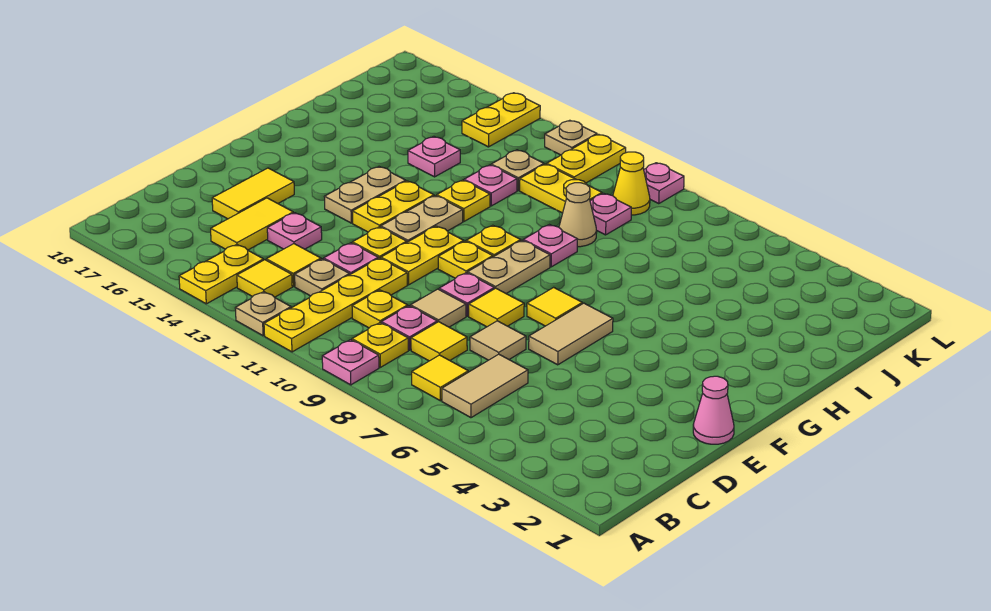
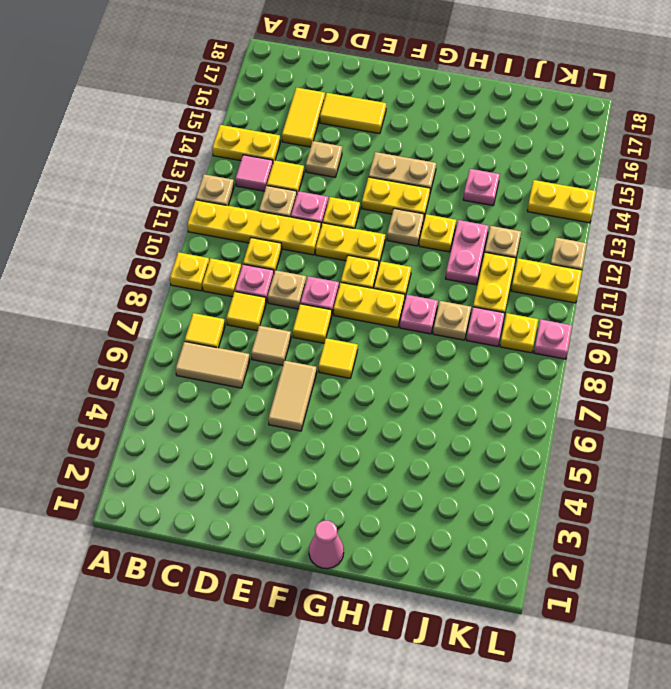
pink 1x1 plate [322,340,379,385] -> yellow 1x1 plate [170,252,209,291]
yellow 1x1 tile [237,260,292,297] -> pink 1x1 tile [235,155,273,191]
yellow 1x2 tile [211,198,293,250] -> yellow 1x2 tile turned to [282,88,325,147]
tan 1x1 tile [410,289,466,327] -> tan 1x1 plate [268,270,306,309]
pink 1x1 plate [267,213,322,249] -> tan 1x1 plate [306,141,342,177]
pink 1x1 cone [693,376,734,444] -> pink 1x1 cone moved to [309,521,344,569]
tan 1x2 tile [529,303,613,365] -> tan 1x2 tile turned to [268,361,317,431]
tan 1x2 plate [468,241,550,293] -> yellow 1x2 plate [334,282,405,328]
tan 1x2 plate [381,196,463,242] -> tan 1x1 plate [387,209,424,246]
tan 1x1 cone [559,183,597,247] -> tan 1x1 plate [433,301,471,340]
pink 1x1 plate [464,165,517,206] -> pink 1x2 plate [446,220,489,285]
yellow 1x1 cone [613,152,650,215] -> yellow 1x1 plate [500,313,538,353]

